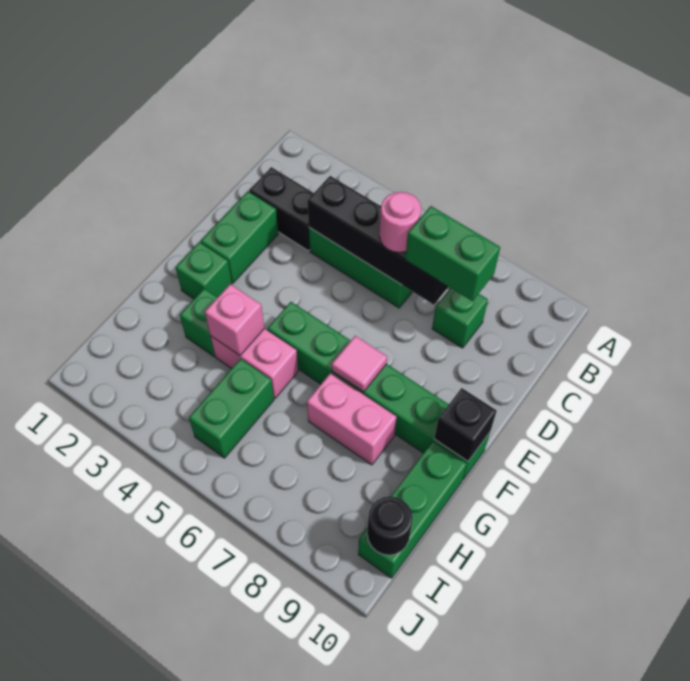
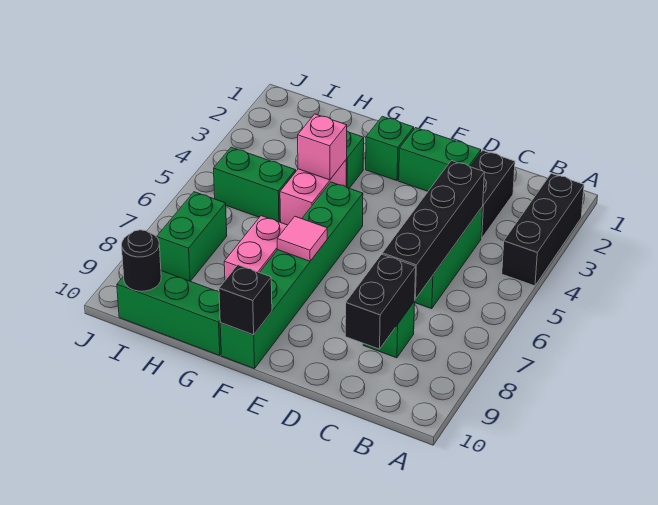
none -> black 1x3 brick [502,173,584,286]
pink 1x1 round brick [380,192,421,253] -> none
green 1x2 brick [405,206,500,301] -> green 1x2 brick moved to [157,192,227,281]
none -> black 1x2 brick [345,254,416,349]

